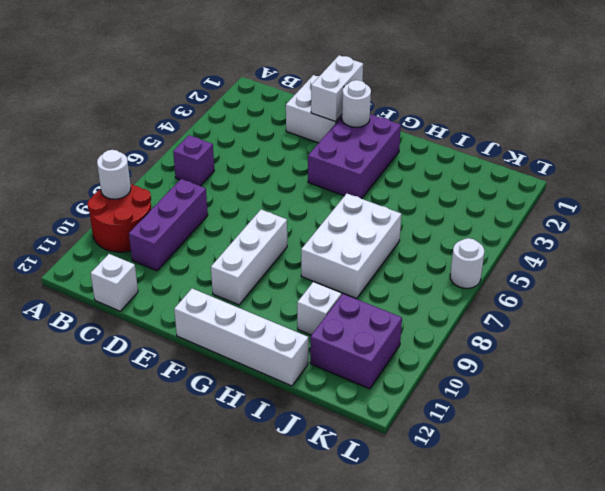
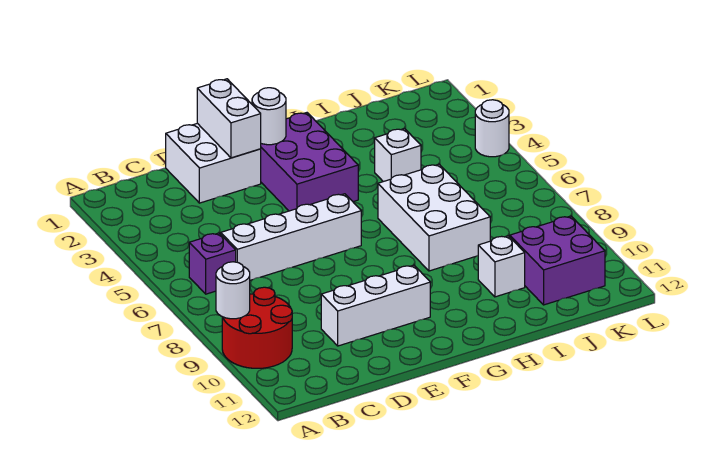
purple 1x3 brick [129,179,208,271] -> none
white 1x1 brick [91,254,138,311] -> white 1x1 brick moved to [375,129,421,182]
white 1x3 brick [211,210,287,305] -> white 1x3 brick turned to [321,265,430,346]
white 1x4 brick [174,289,308,386] -> white 1x4 brick moved to [221,194,361,280]
white 1x1 round brick [450,238,484,288] -> white 1x1 round brick moved to [475,100,509,157]

